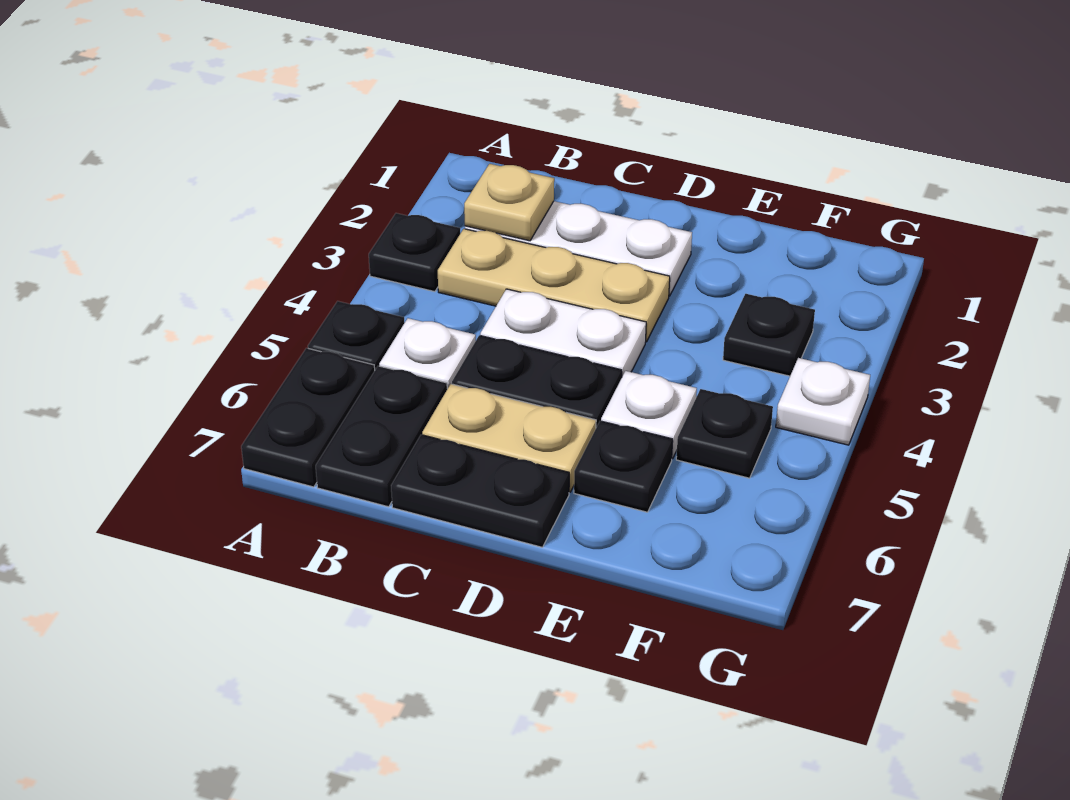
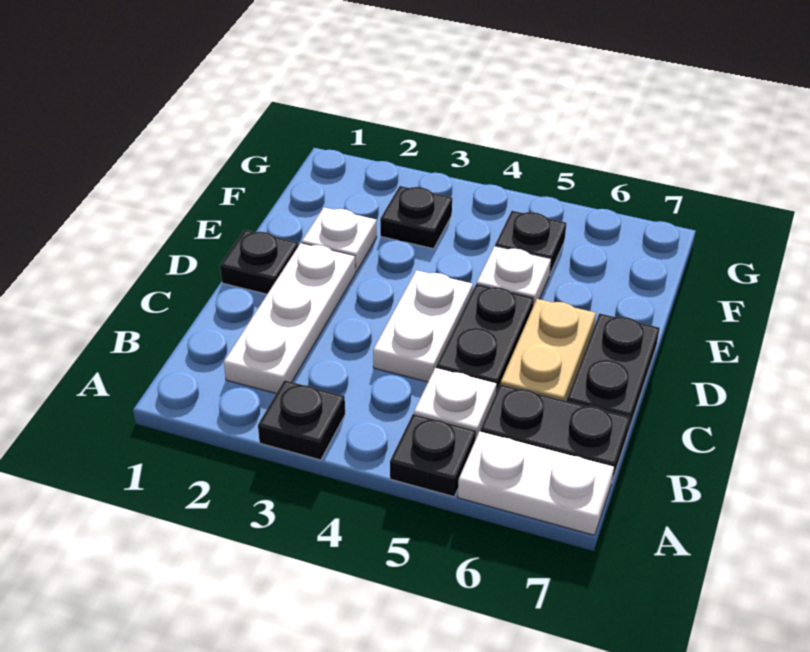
black 1x2 plate [241,348,375,487] -> white 1x2 plate [458,431,614,535]
tan 1x1 plate [464,164,554,241] -> none
tan 1x3 plate [438,229,670,342] -> none
black 1x1 plate [574,421,673,512] -> black 1x1 plate moved to [220,230,298,294]
white 1x1 plate [776,358,870,445] -> white 1x1 plate moved to [302,208,377,272]

